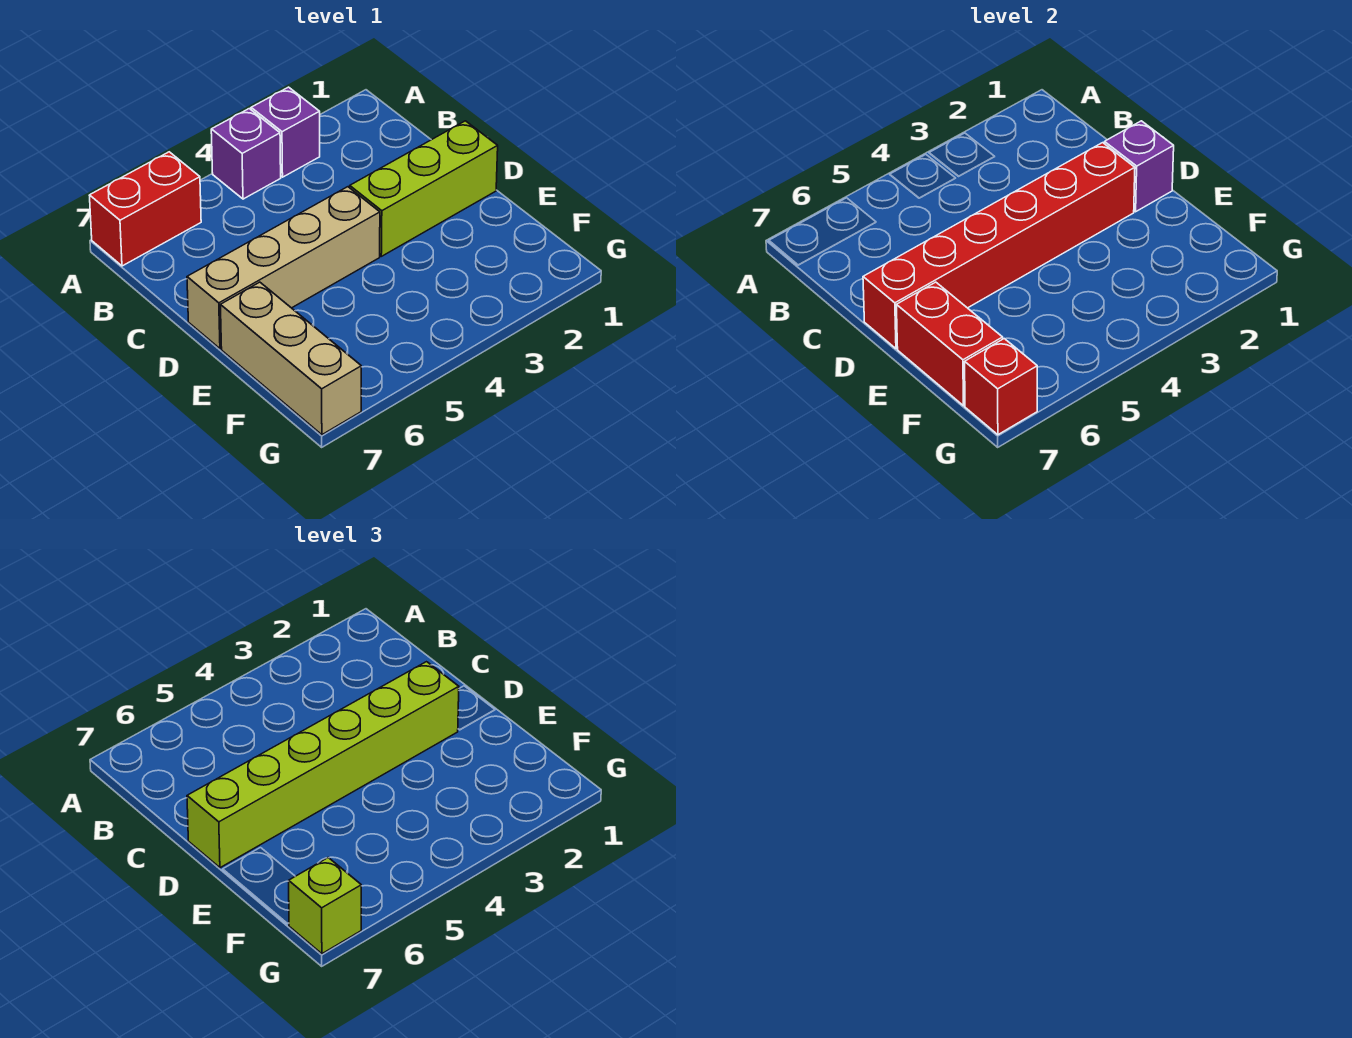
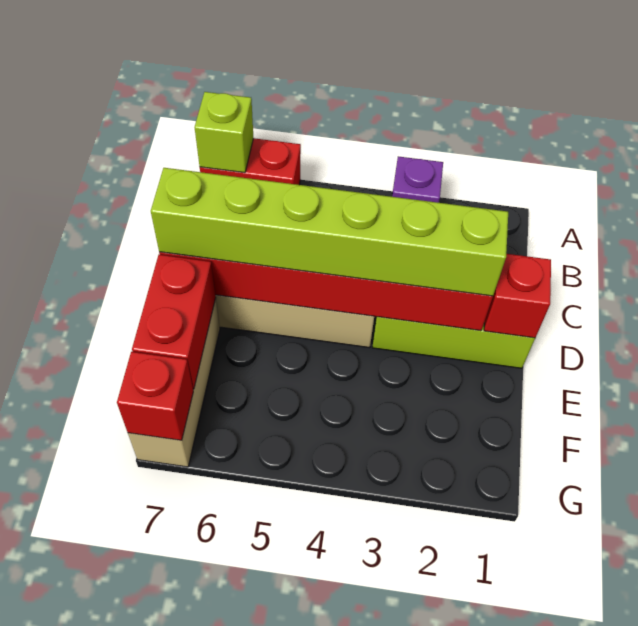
purple 1x1 brick [211,109,281,199] -> none
purple 1x1 brick [1104,121,1174,212] -> red 1x1 brick [484,254,551,338]
lime 1x1 brick [289,858,361,954] -> lime 1x1 brick moved to [194,92,253,173]

